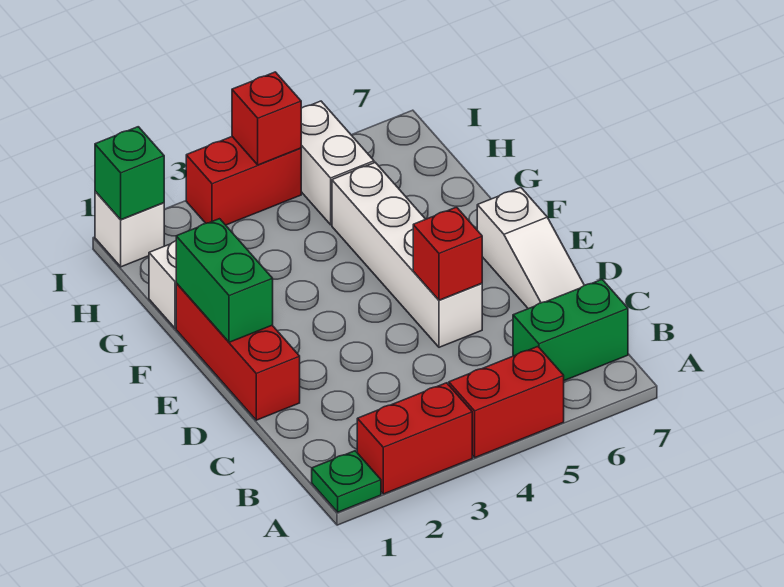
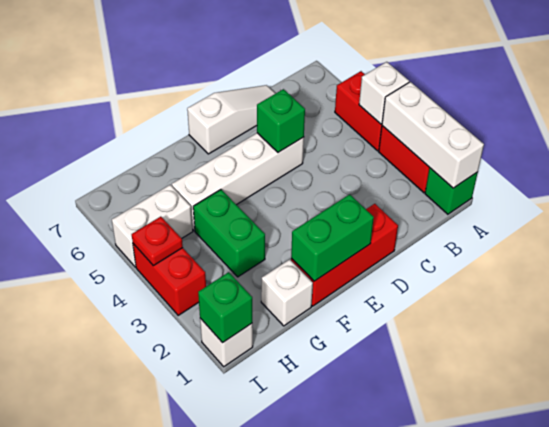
green 1x1 plate [312,451,381,512] -> green 1x1 brick [425,168,478,214]
none -> white 1x3 brick [382,82,484,188]
none -> white 1x1 brick [359,62,409,124]
green 1x2 brick [513,280,628,381] -> green 1x2 brick moved to [193,190,265,277]
red 1x1 brick [413,207,482,300] -> green 1x1 brick [257,89,305,152]
red 1x1 brick [232,72,301,165] -> red 1x1 plate [132,217,183,266]

